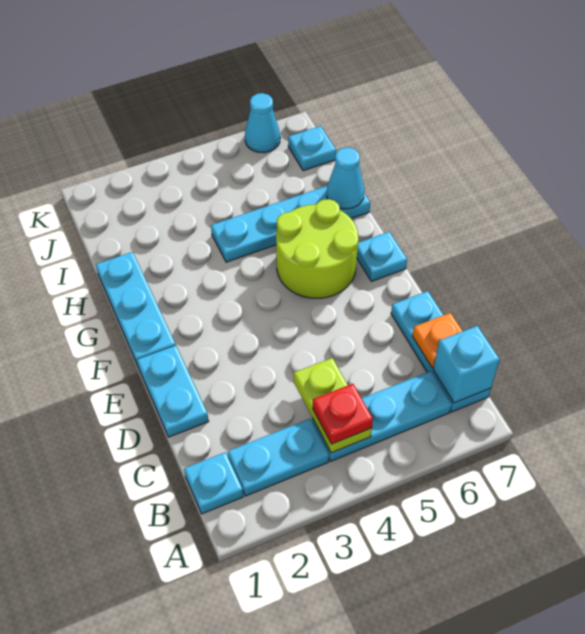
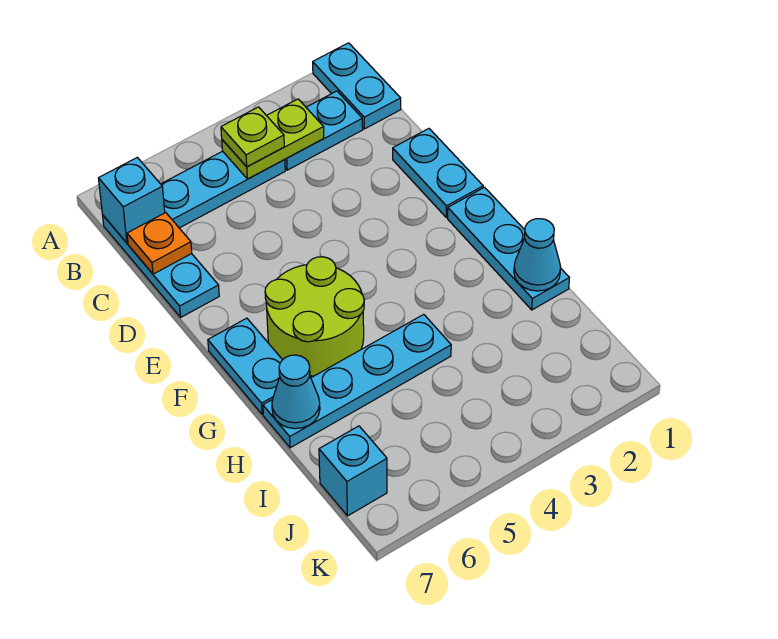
cyan 1x1 plate [184,452,243,514] -> cyan 1x2 plate [313,43,401,129]
lime 1x2 plate [294,358,372,453] -> lime 1x2 plate turned to [222,99,324,179]
red 1x1 plate [313,384,373,444] -> lime 1x1 plate [221,107,284,167]
cyan 1x1 plate [357,232,407,281] -> cyan 1x2 plate [208,318,282,414]
cyan 1x1 plate [288,126,336,171] -> cyan 1x1 brick [319,426,387,516]
cyan 1x1 cone [245,93,280,153] -> cyan 1x1 cone moved to [514,219,561,291]

